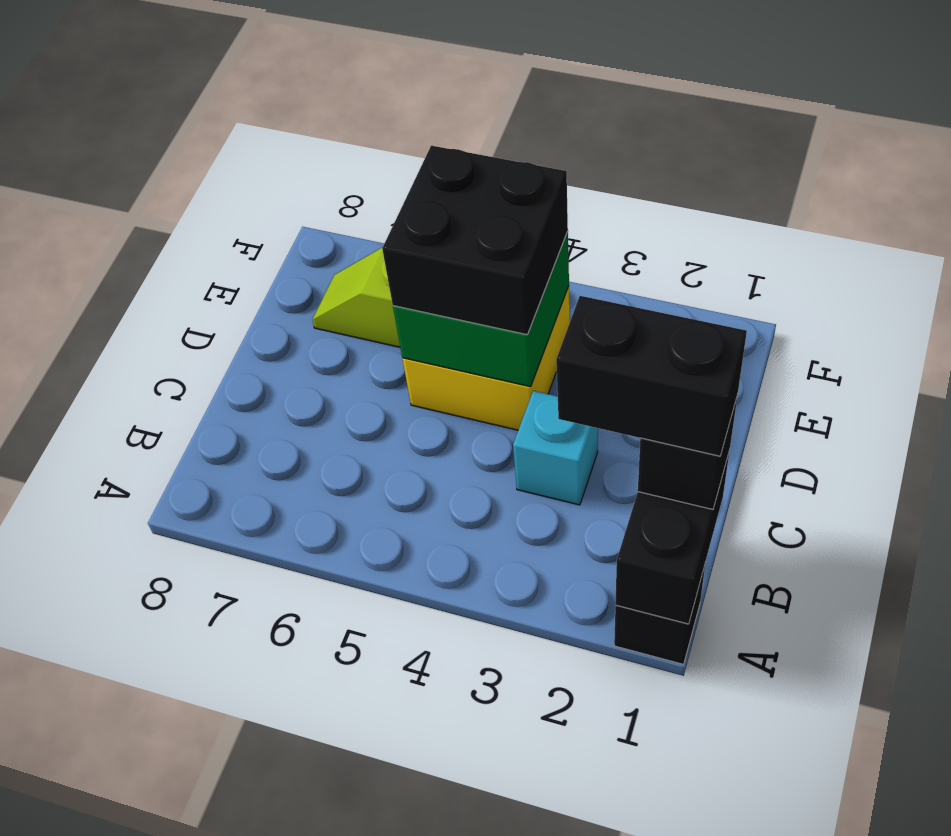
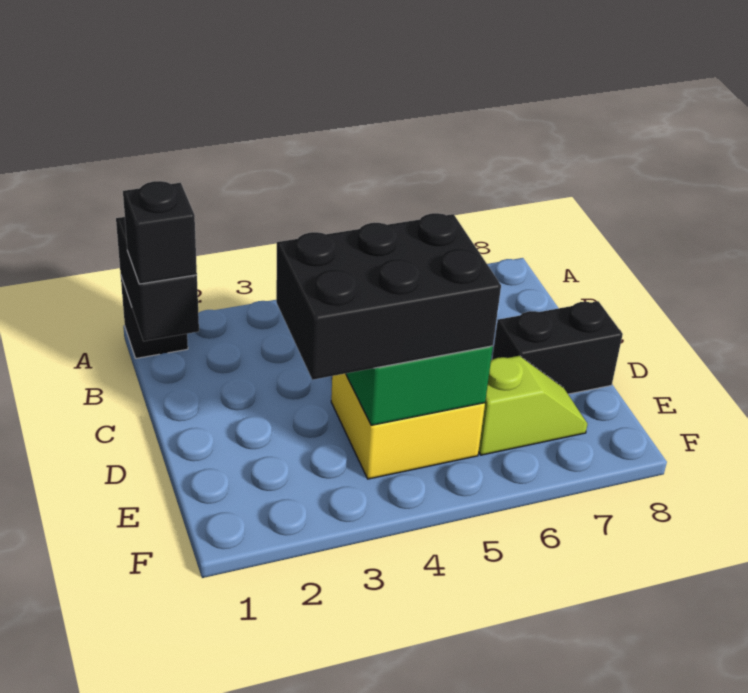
black 1x2 brick [556,296,747,456] -> black 1x2 brick moved to [492,301,623,394]
cyan 1x1 brick [513,391,598,505] -> none
black 2x2 brick [382,146,568,335] -> black 2x3 brick [276,213,501,380]

